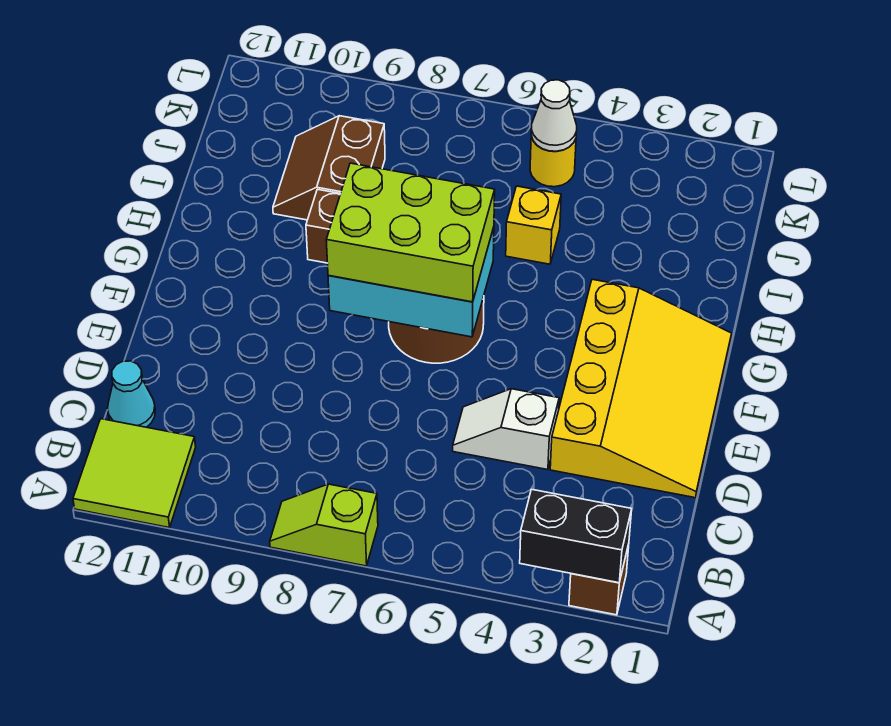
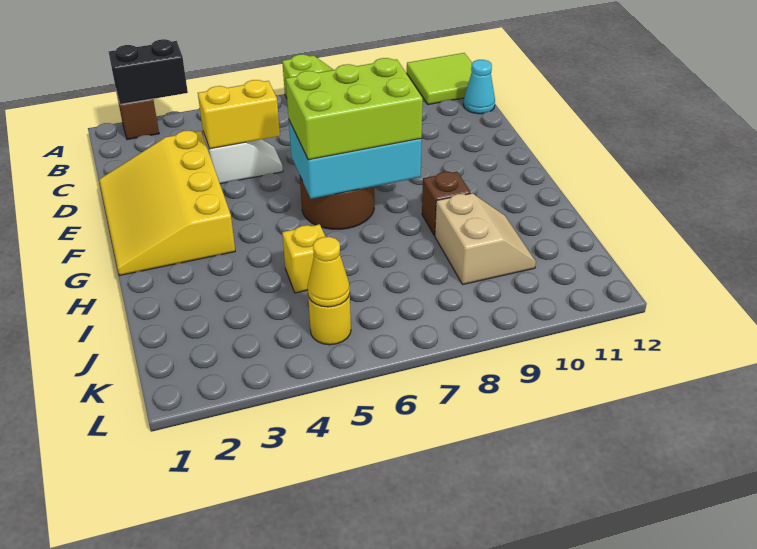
none -> yellow 1x2 brick [198,80,280,149]
brown 2x2 slope [273,116,385,220] -> tan 2x2 slope [435,193,536,284]
white 1x1 cone [531,80,577,151] -> yellow 1x1 cone [308,237,350,307]

